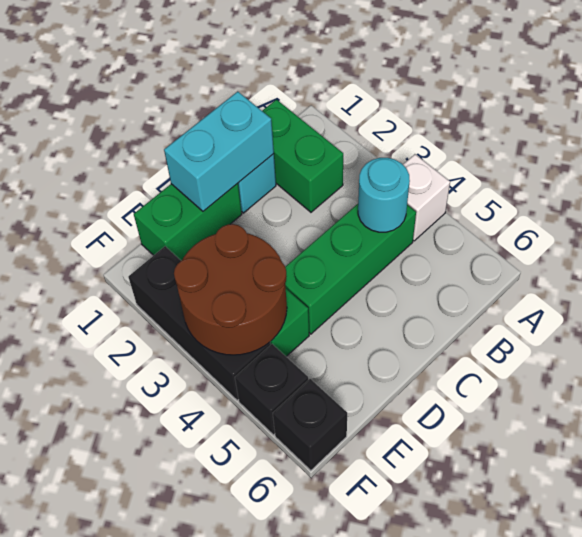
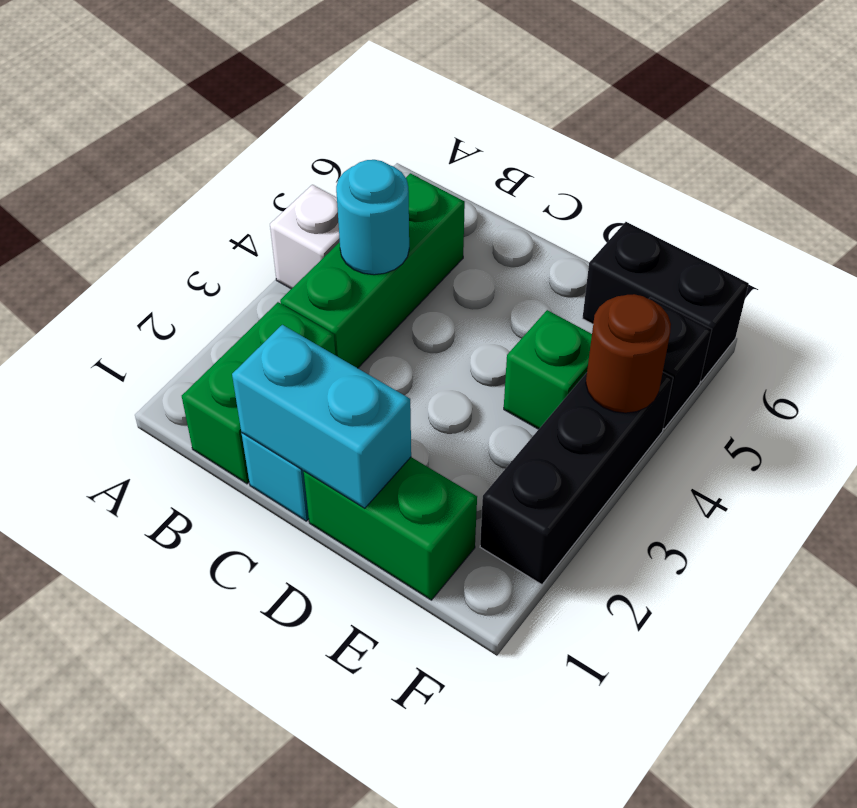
green 1x3 brick [285,204,416,334] -> green 1x3 brick turned to [280,173,465,368]
brown 2x2 round brick [174,224,287,355] -> brown 1x1 round brick [586,294,671,413]
black 1x1 brick [273,379,347,471] -> black 1x2 brick [582,222,749,382]

